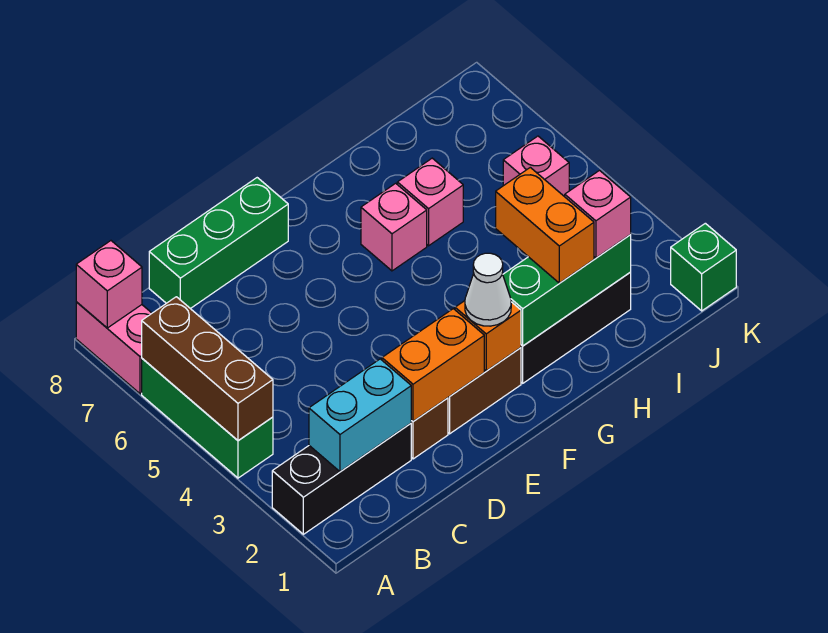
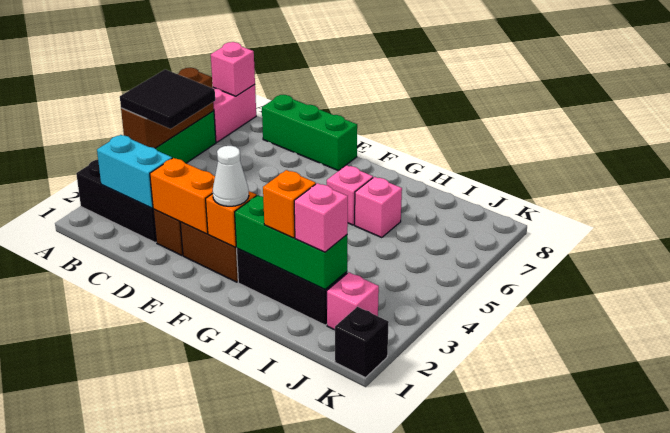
none -> black 2x2 tile [120,69,215,129]
orange 1x2 brick [496,167,594,283] -> orange 1x1 brick [263,170,316,238]
pink 1x1 brick [503,136,569,197] -> pink 1x1 brick moved to [327,272,379,330]
green 1x1 brick [671,223,736,311] -> black 1x1 brick [335,307,389,378]

